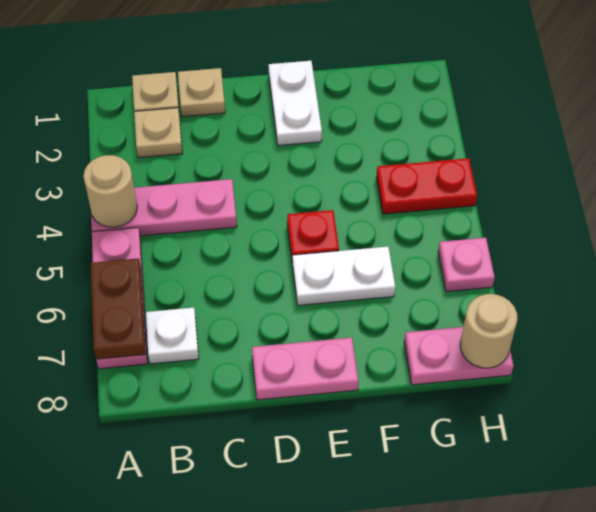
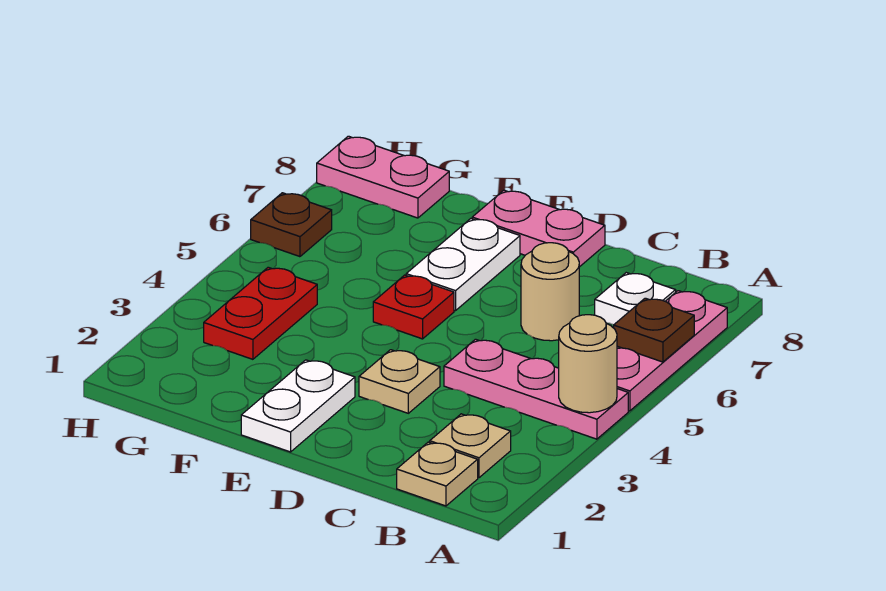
brown 1x2 plate [91,258,146,359] -> brown 1x1 plate [614,298,694,362]
tan 1x1 plate [178,68,225,117] -> tan 1x1 plate moved to [359,350,440,413]
white 1x2 plate [292,247,395,306] -> white 1x2 plate turned to [406,219,520,311]
red 1x2 plate [377,158,477,214] -> red 1x2 plate turned to [204,267,317,359]
pink 1x1 plate [438,238,495,292] -> brown 1x1 plate [251,193,332,257]
tan 1x1 round brick [460,294,517,368] -> tan 1x1 round brick moved to [521,243,579,341]

